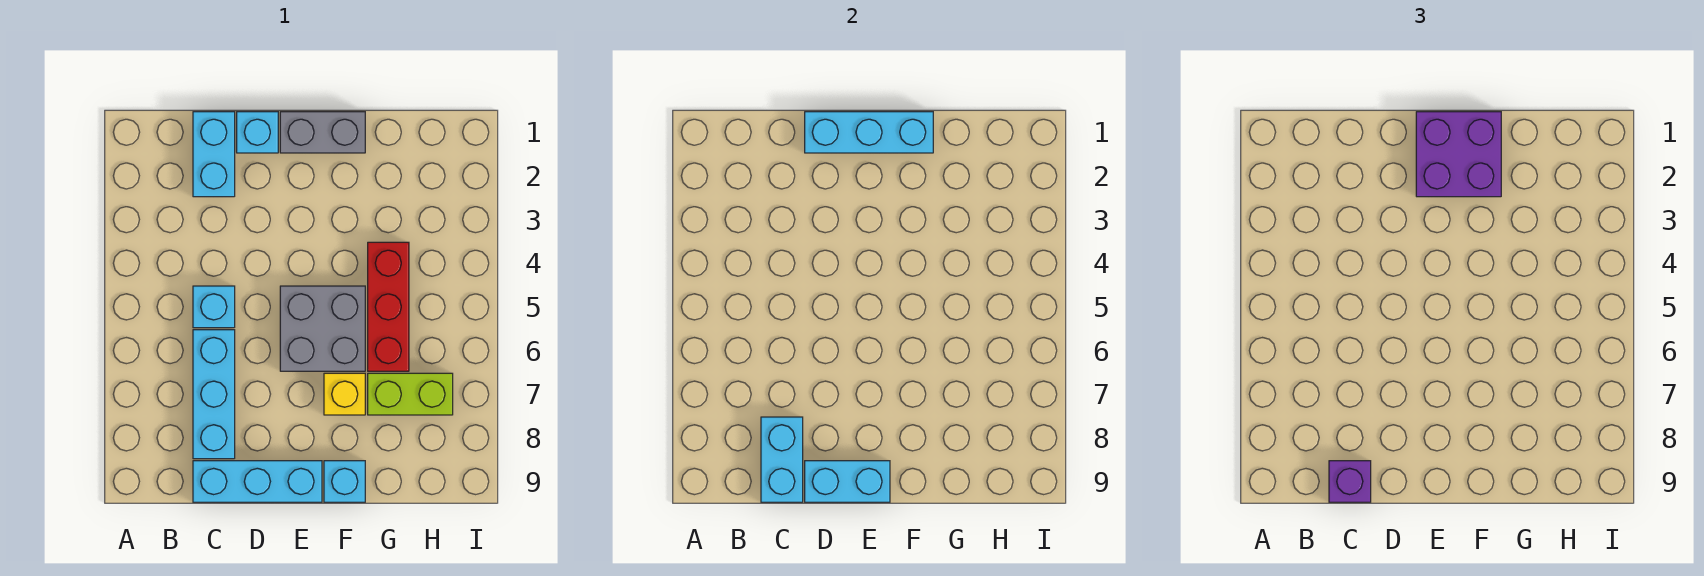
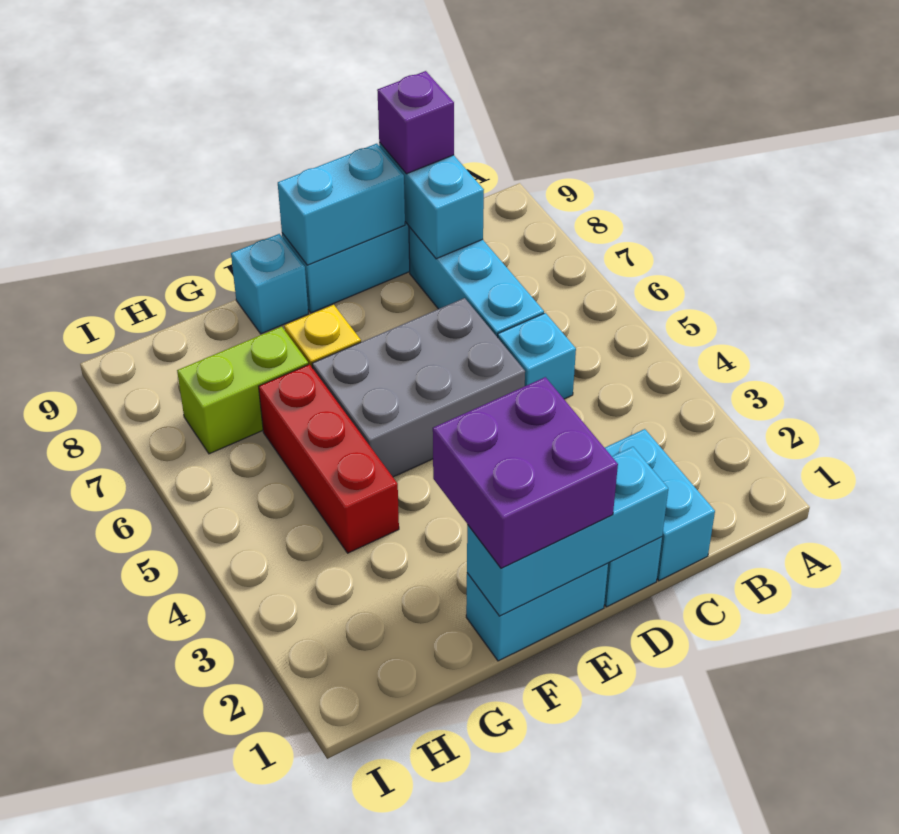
grey 1x2 brick [280,112,365,153] -> cyan 1x2 brick [466,563,608,661]
grey 2x2 brick [280,286,365,371] -> grey 2x3 brick [312,298,525,477]

